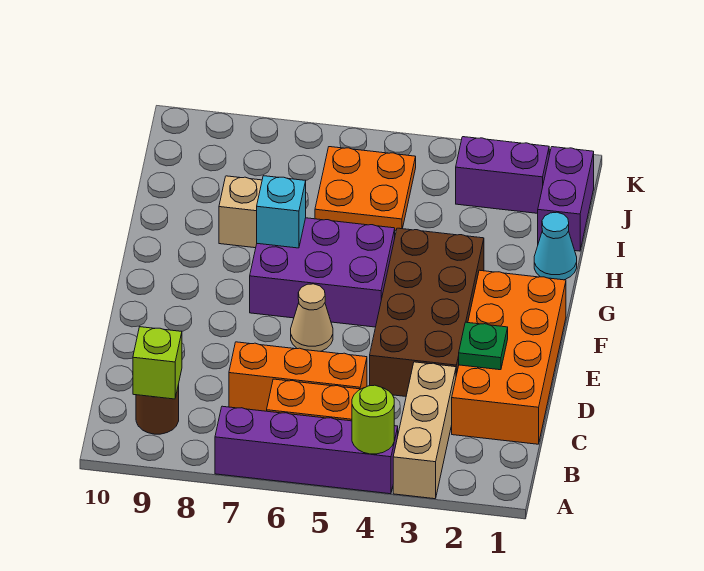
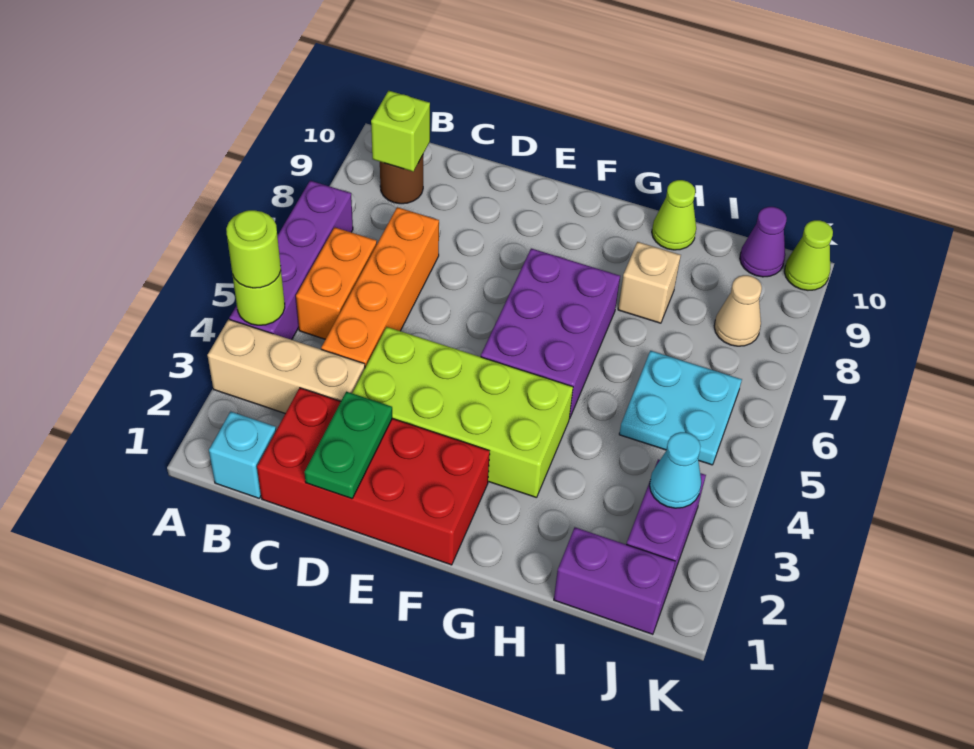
none -> lime 1x1 round brick [226,210,281,288]
orange 2x4 brick [452,270,566,444] -> red 2x4 brick [257,388,490,565]
orange 1x3 brick [229,342,367,411] -> orange 1x4 brick [321,207,439,367]
green 1x1 plate [459,322,508,370] -> green 1x2 plate [304,392,392,499]
brown 2x4 brick [370,228,484,396] -> lime 2x4 brick [352,327,573,498]
tan 1x1 cone [291,284,333,351] -> tan 1x1 cone moved to [714,275,762,346]
cyan 1x1 brick [257,176,306,248] -> cyan 1x1 brick moved to [209,412,276,498]
cyan 1x1 cone [534,212,577,280] -> cyan 1x1 cone moved to [650,432,701,508]
none -> lime 1x1 cone [652,180,696,250]
orange 2x2 plate [315,147,416,230] -> cyan 2x2 plate [619,351,742,465]
none -> purple 1x1 cone [740,207,787,277]
none -> lime 1x1 cone [784,220,833,290]

